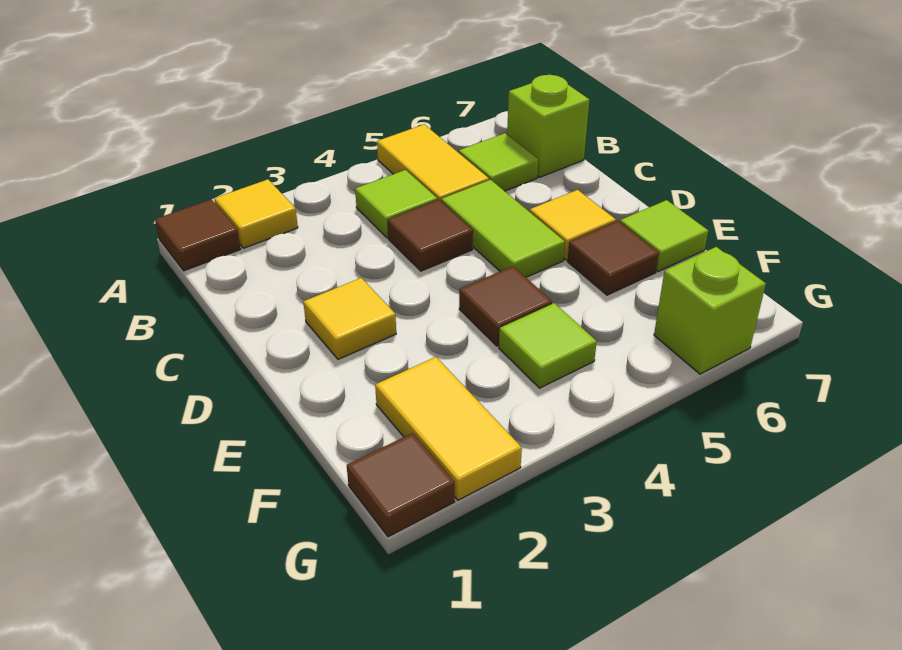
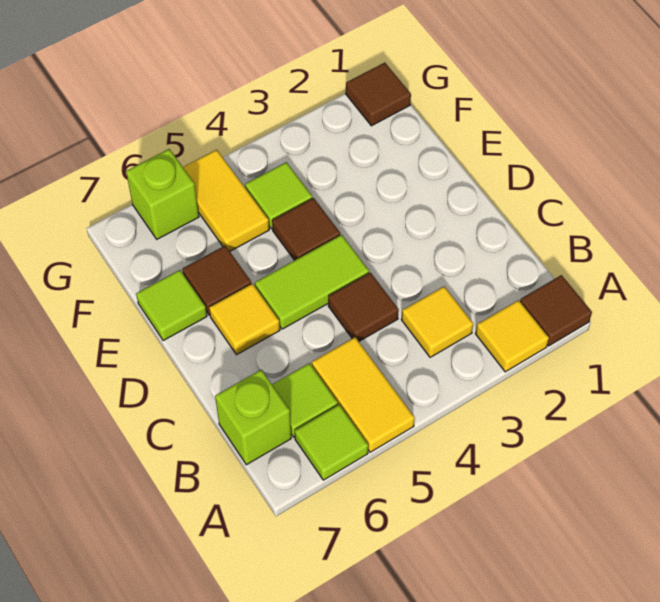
lime 1x1 tile [355,170,437,238] -> lime 1x1 tile moved to [295,405,368,480]
lime 1x2 tile [442,180,565,277] -> lime 1x2 tile turned to [255,235,369,329]
yellow 1x1 tile [303,278,396,359] -> yellow 1x1 tile moved to [401,286,473,357]
yellow 1x2 tile [375,357,522,500] -> yellow 1x2 tile moved to [183,150,269,251]

